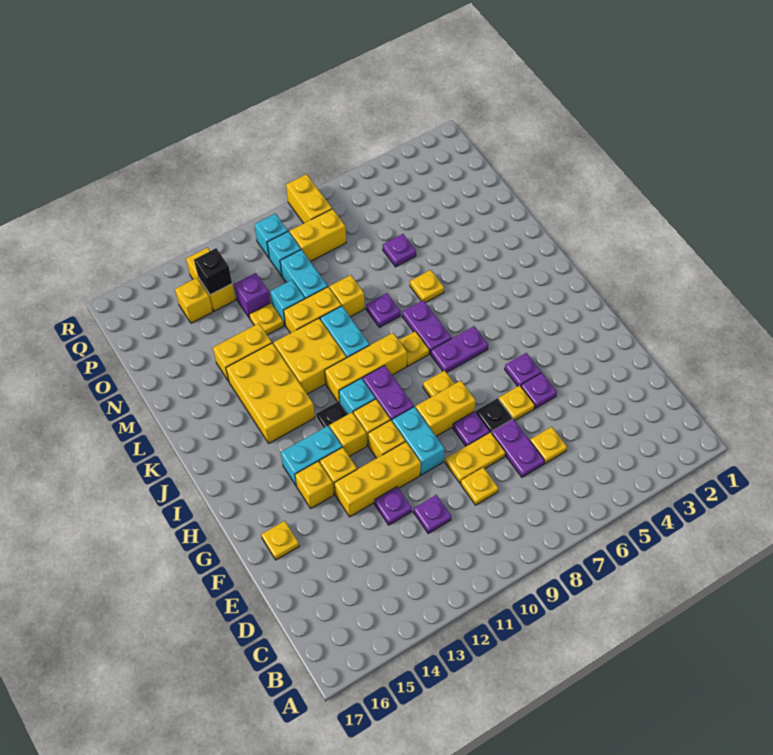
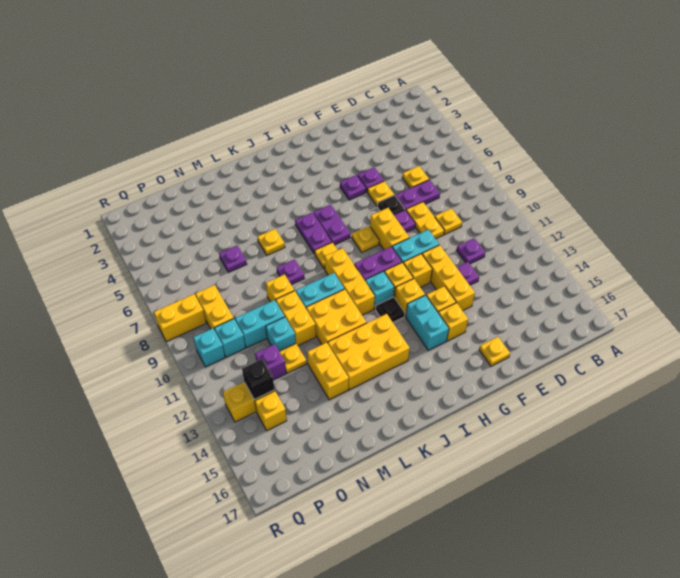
purple 1x2 plate [402,300,451,354] -> purple 1x2 plate turned to [295,213,332,254]

